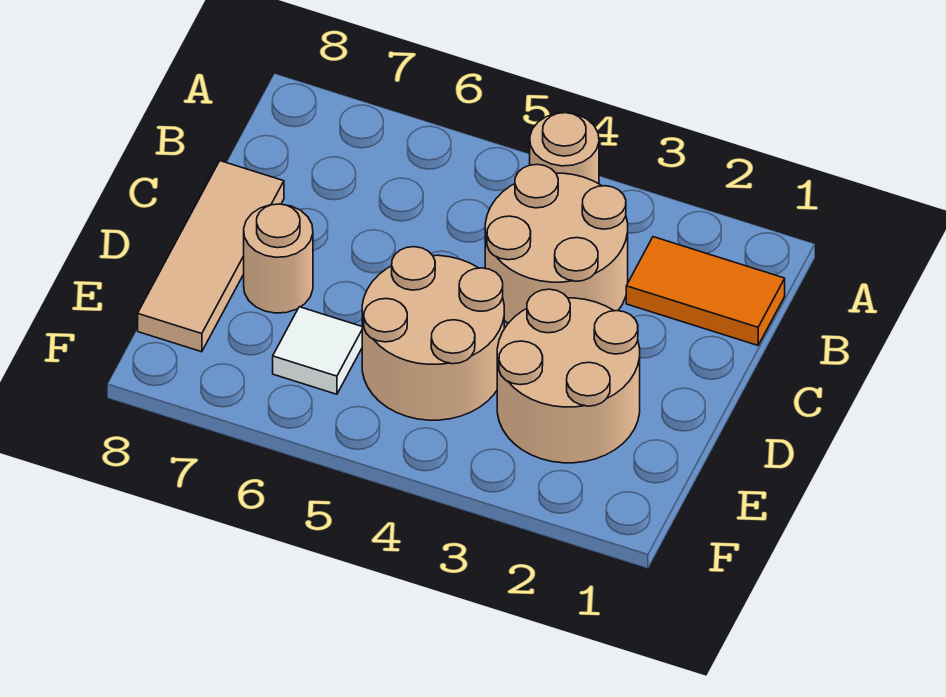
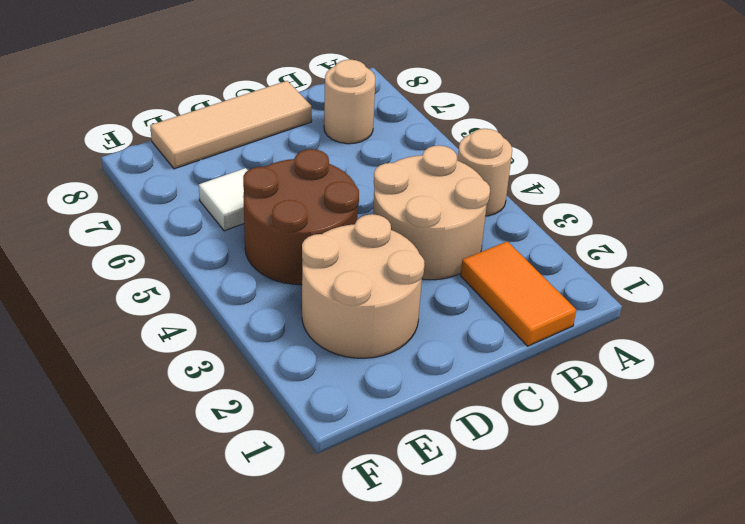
tan 2x2 round brick [362,247,504,420] -> brown 2x2 round brick [243,149,359,285]
tan 1x1 round brick [244,204,313,313] -> tan 1x1 round brick moved to [324,60,375,144]

